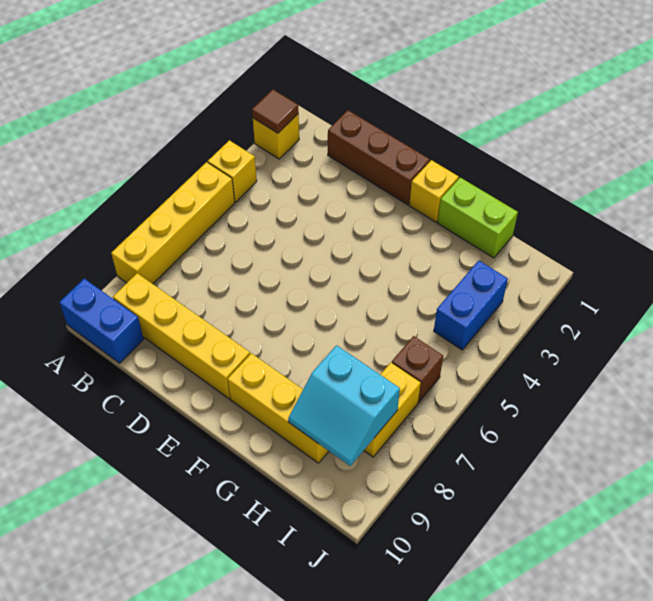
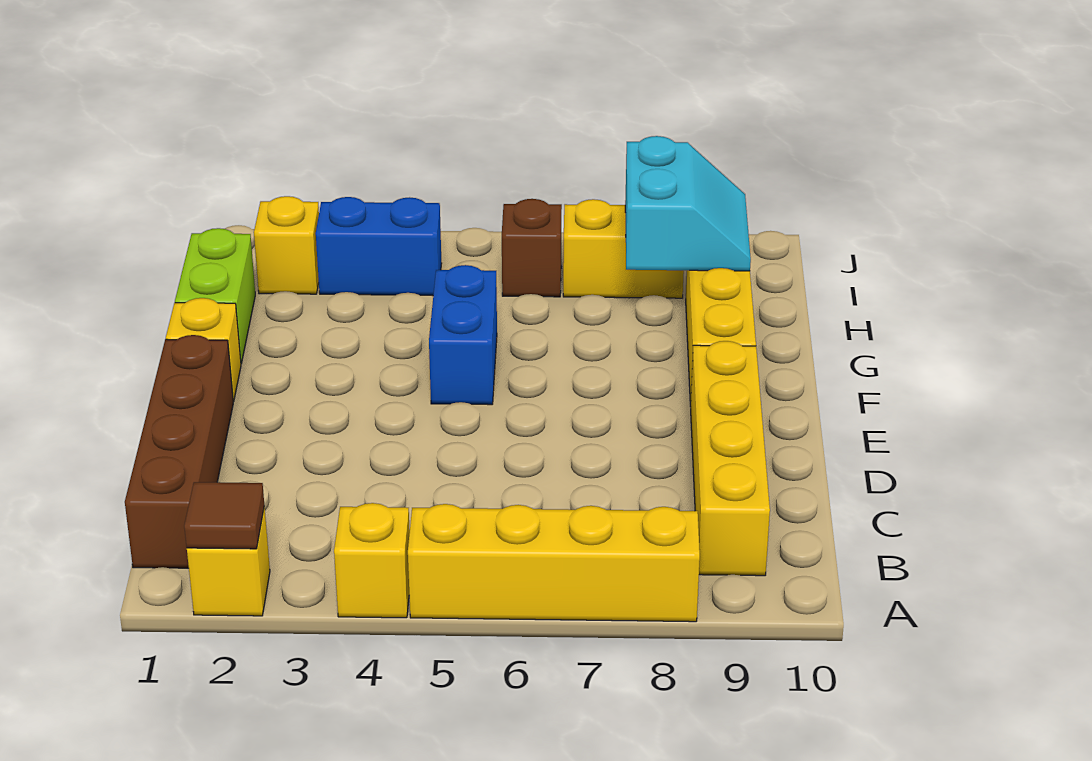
blue 1x2 brick [59,279,144,363] -> blue 1x2 brick moved to [429,265,497,405]
brown 1x3 brick [328,110,430,205] -> brown 1x4 brick [125,335,234,568]
none -> yellow 1x1 brick [254,196,319,294]

